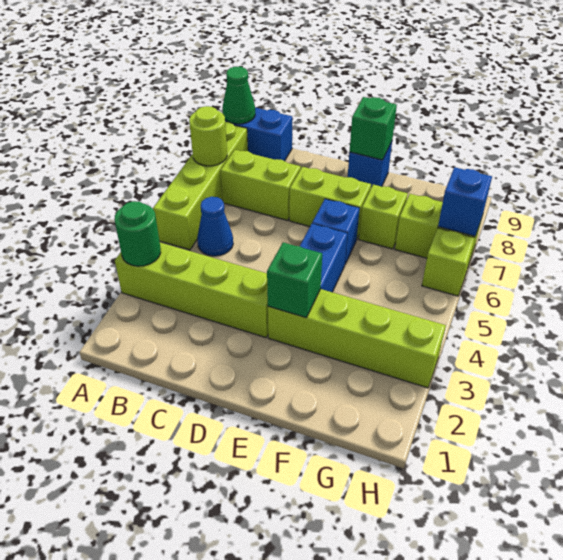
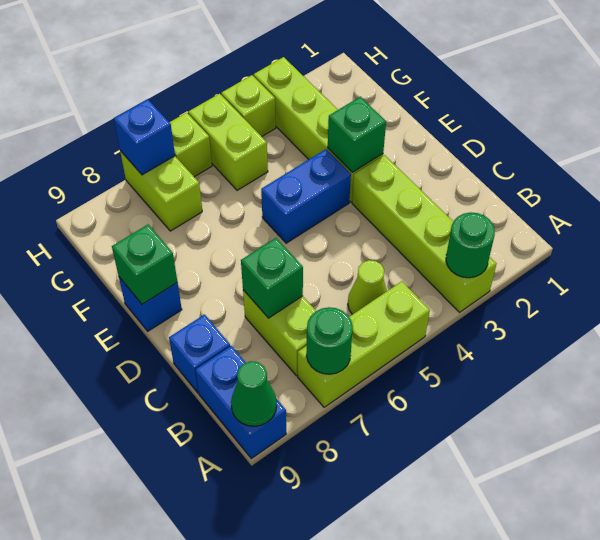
lime 1x4 brick [153,122,248,250] -> lime 1x3 brick [298,281,430,407]
lime 1x1 round brick [189,106,227,166] -> green 1x1 round brick [307,307,353,374]
blue 1x1 cone [197,197,233,256] -> lime 1x1 cone [348,260,387,315]
none -> green 1x1 brick [241,238,303,318]
lime 1x2 brick [289,167,371,238] -> lime 1x2 brick moved to [188,94,268,190]
blue 1x1 brick [312,199,360,264] -> blue 1x1 brick moved to [169,315,230,393]
lime 1x1 brick [359,185,408,249] -> lime 1x1 brick moved to [221,75,276,136]

